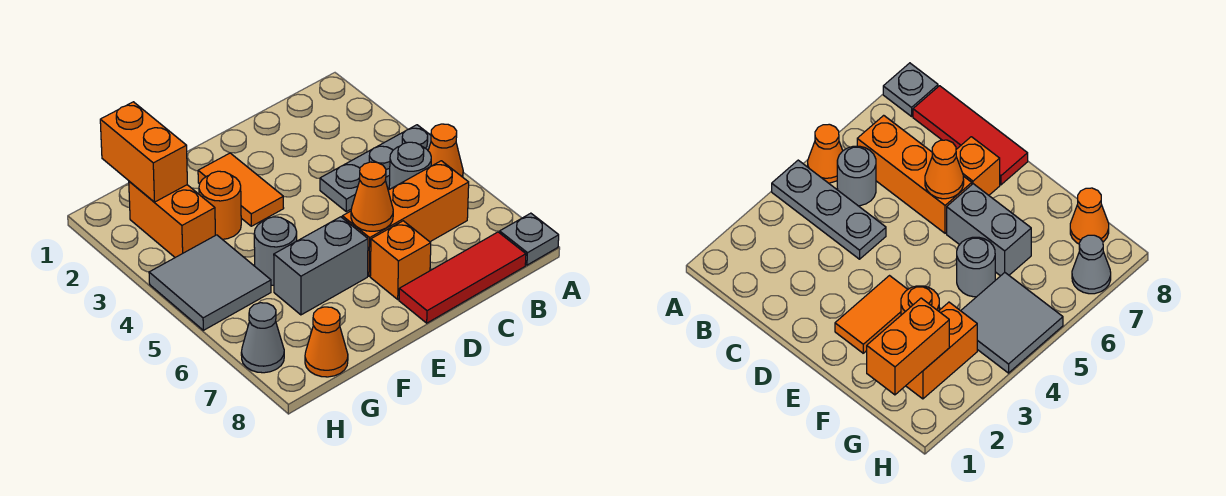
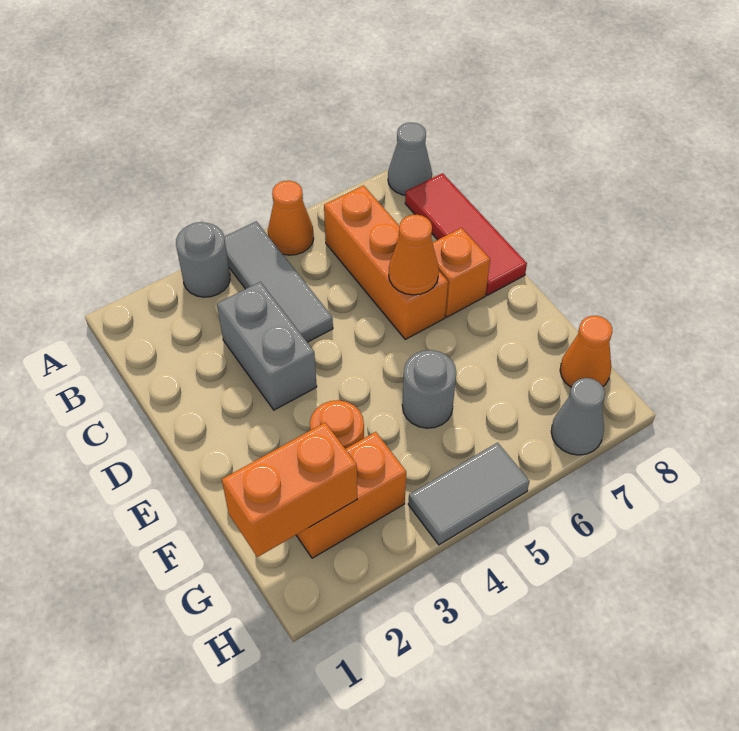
grey 1x3 plate [320,125,431,212] -> grey 1x3 tile [224,221,333,342]
grey 1x1 plate [500,213,559,265] -> grey 1x1 cone [388,123,432,195]
grey 1x1 round brick [389,142,431,189] -> grey 1x1 round brick moved to [176,222,230,297]
orange 1x2 tile [198,153,284,226] -> none
grey 1x2 brick [274,217,368,315] -> grey 1x2 brick moved to [217,282,317,410]
grey 2x2 tile [149,235,271,330] -> grey 1x2 tile [408,443,529,545]

